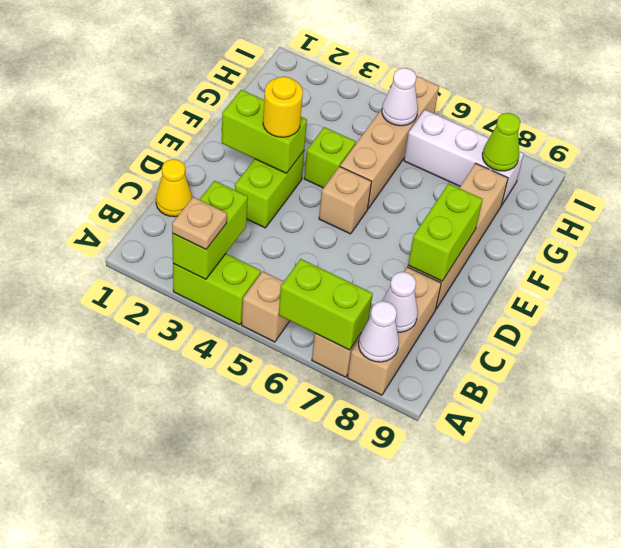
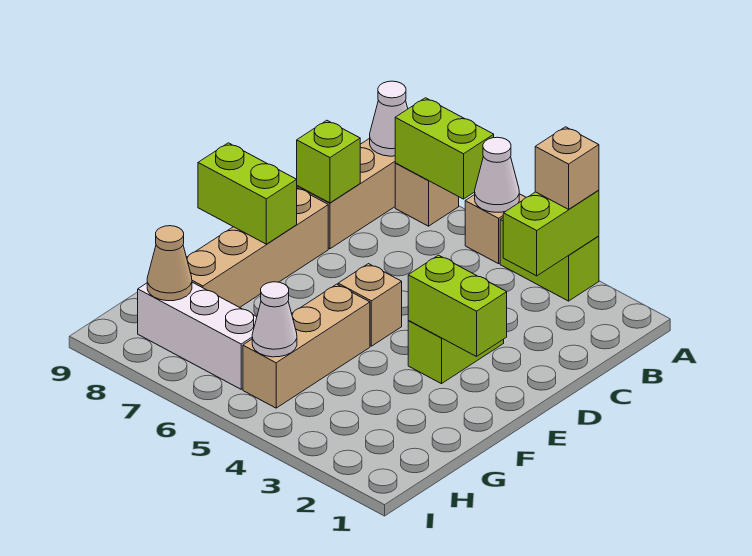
tan 1x1 plate [172,197,227,249] -> tan 1x1 brick [535,127,599,209]
white 1x1 cone [382,272,418,332] -> white 1x1 cone moved to [475,137,519,212]
yellow 1x1 cone [156,159,192,217] -> none
lime 1x2 brick [408,183,483,281] -> lime 1x2 brick turned to [198,143,297,244]
yellow 1x1 round brick [263,77,303,137] -> none
lime 1x1 brick [304,127,356,188] -> lime 1x1 brick moved to [297,120,360,203]
tan 1x4 brick [340,76,439,208] -> tan 1x3 brick [243,284,370,408]
lime 1x1 cone [482,113,520,171] -> tan 1x1 cone [147,226,192,301]

